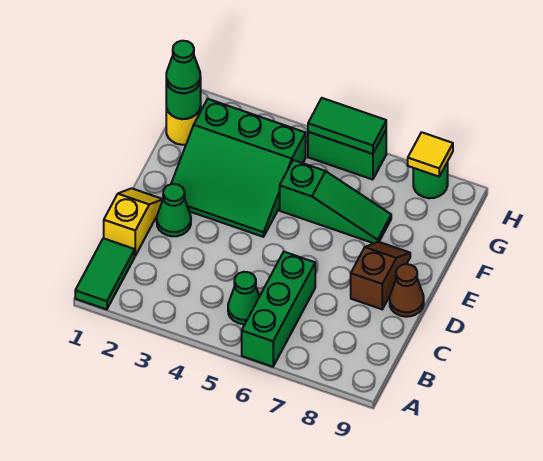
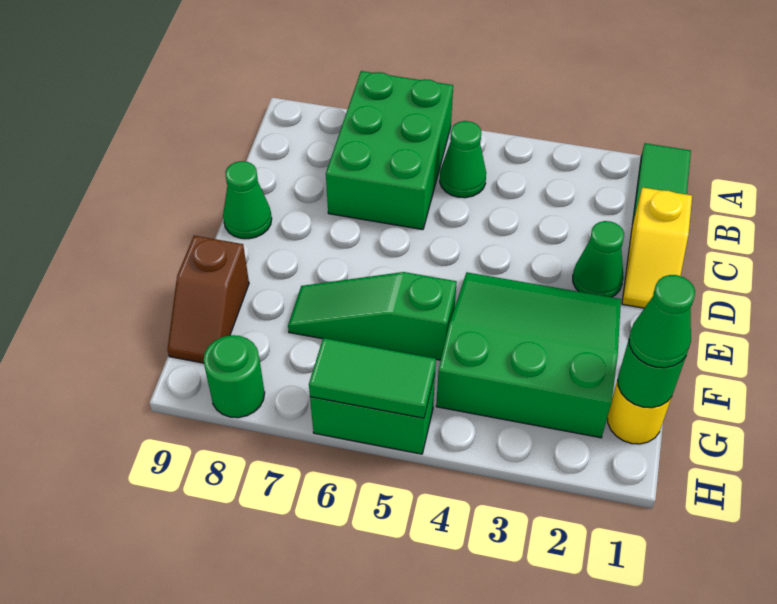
green 1x3 brick [242,252,315,367] -> green 2x3 brick [326,71,453,230]
brown 1x2 slope [351,242,410,309] -> brown 1x2 slope moved to [168,236,249,363]
brown 1x1 cone [390,264,424,317] -> green 1x1 cone [223,161,272,239]
yellow 1x1 tile [408,132,453,177] -> none

